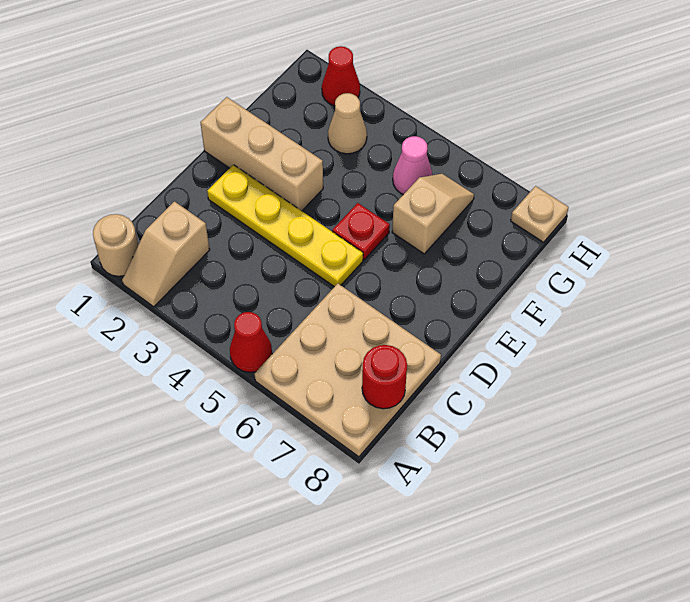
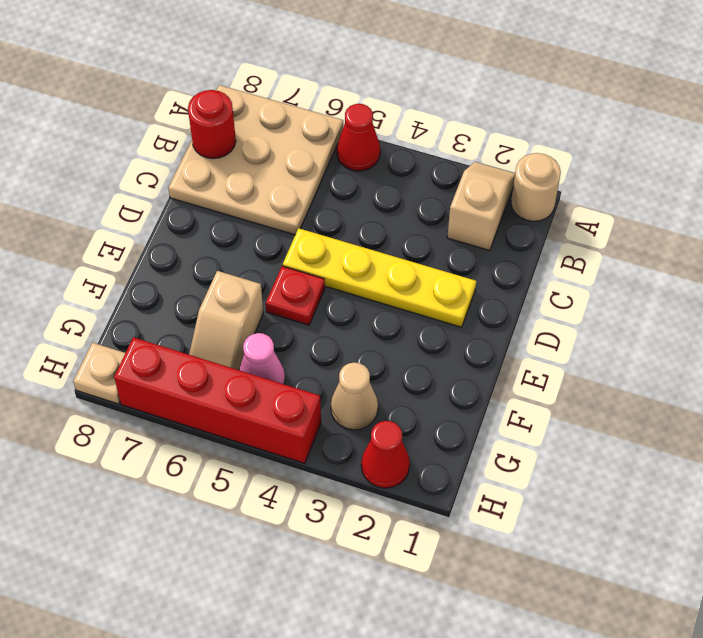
tan 1x3 brick [200,97,323,211] -> none
none -> red 1x4 brick [114,337,321,464]

